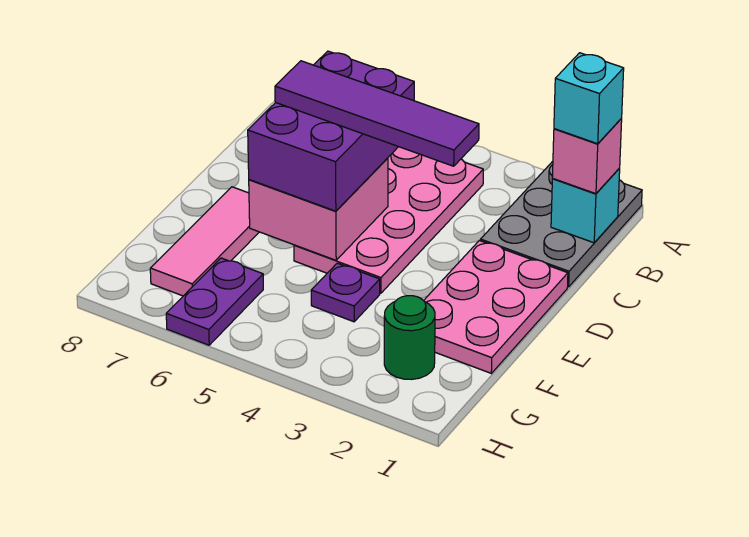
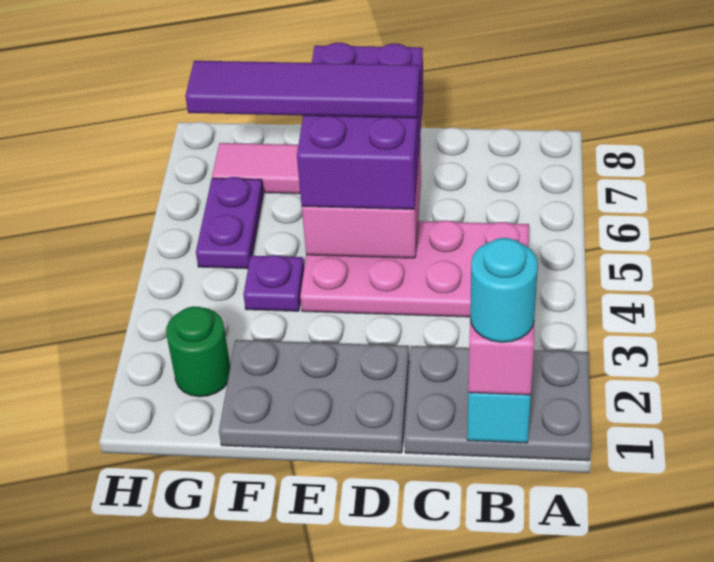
cyan 1x1 brick [554,53,624,144] -> cyan 1x1 round brick [470,238,538,342]
purple 2x3 brick [248,51,414,211] -> purple 2x3 brick turned to [297,43,423,209]
pink 2x3 plate [424,240,568,373] -> grey 2x3 plate [219,340,409,453]
purple 1x4 tile [275,61,479,166] -> purple 1x4 tile turned to [185,61,420,118]
purple 1x2 plate [166,258,263,345] -> purple 1x2 plate turned to [196,177,263,269]

